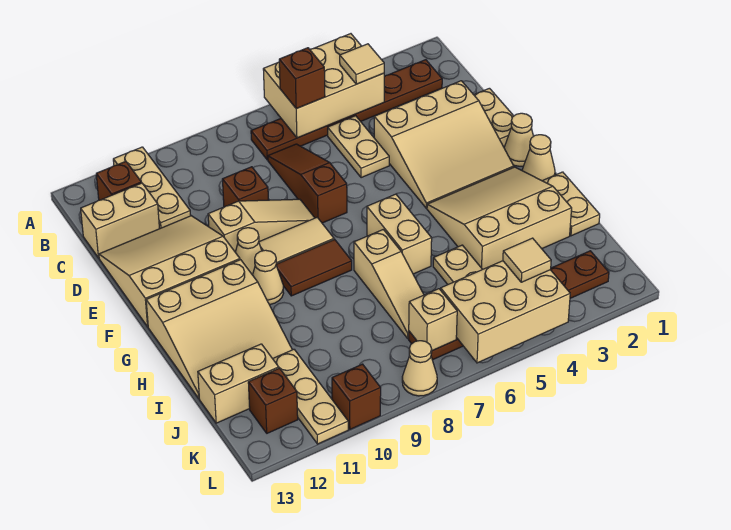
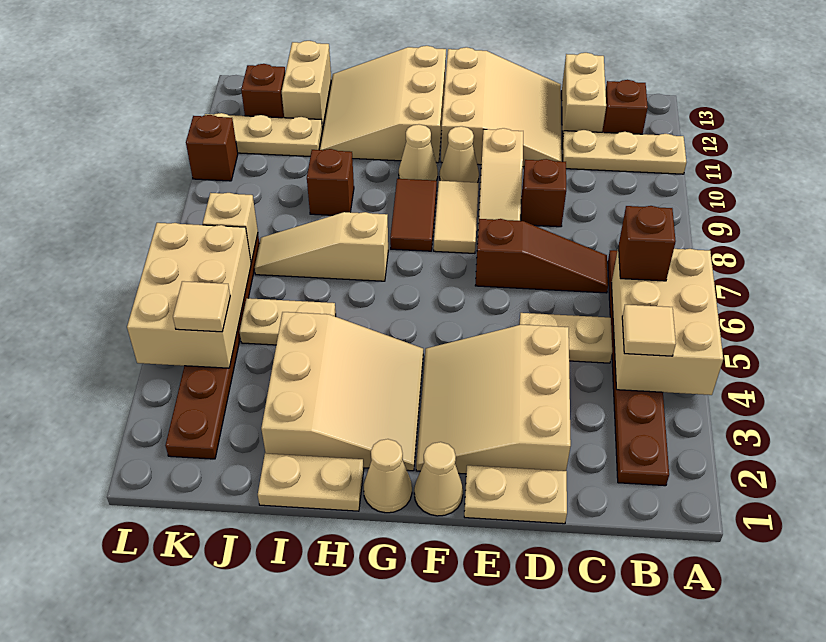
tan 1x2 brick [367,194,432,274] -> none
none -> brown 1x1 brick [307,149,354,215]
tan 1x1 cone [402,341,437,396] -> none

